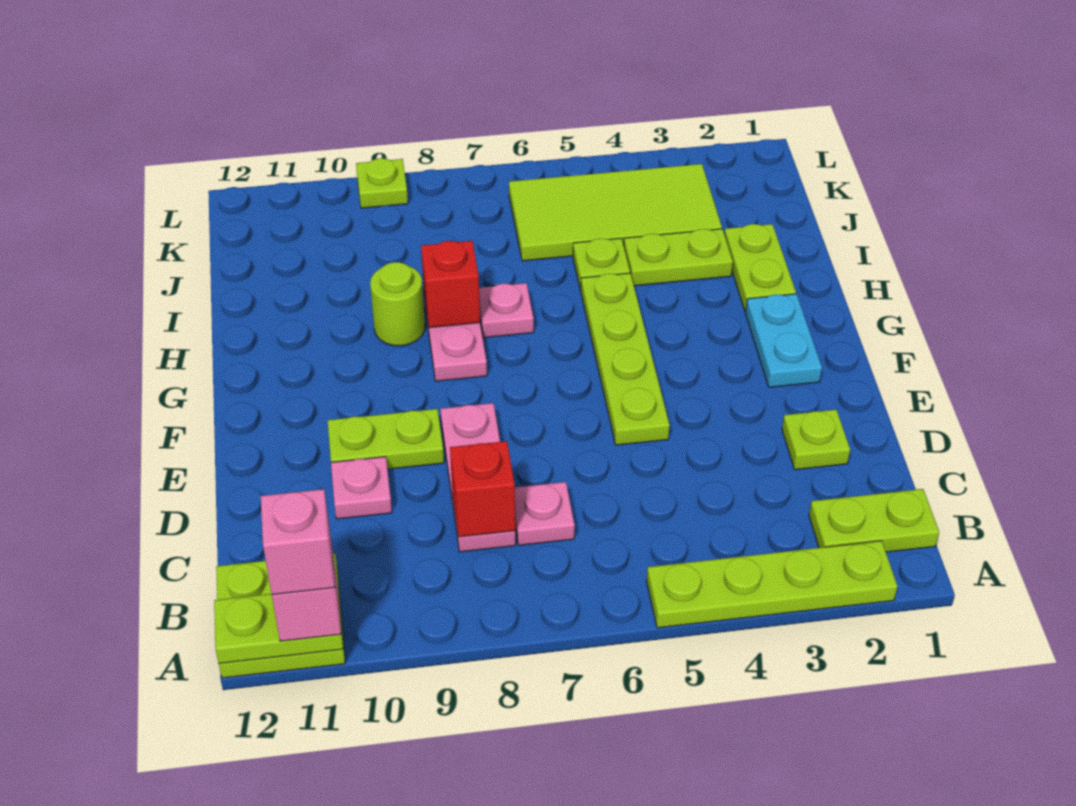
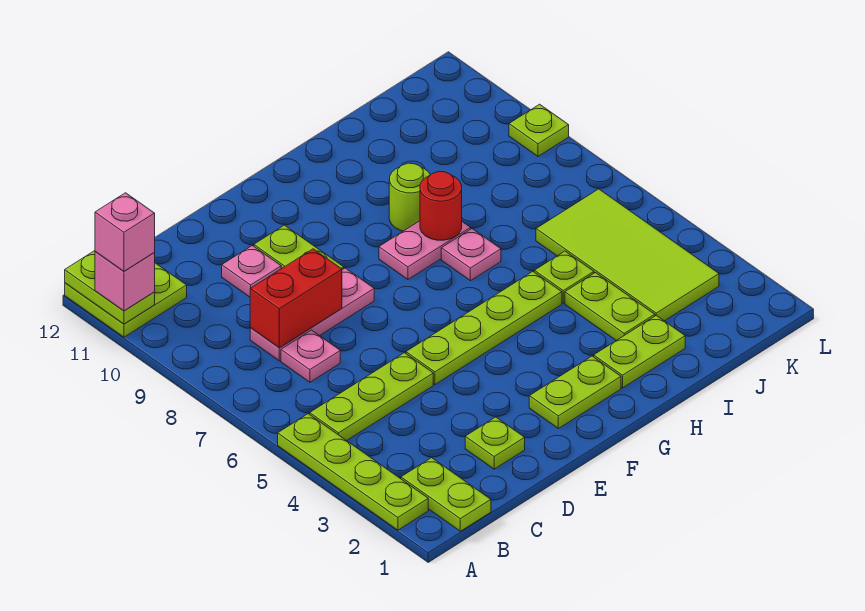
none -> lime 1x3 plate [310,353,433,441]
red 1x1 brick [450,441,515,537] -> red 1x2 brick [250,249,342,348]
cyan 1x2 plate [746,294,822,387] -> lime 1x2 plate [529,356,621,429]
red 1x1 brick [421,241,480,328] -> red 1x1 round brick [420,172,462,240]

